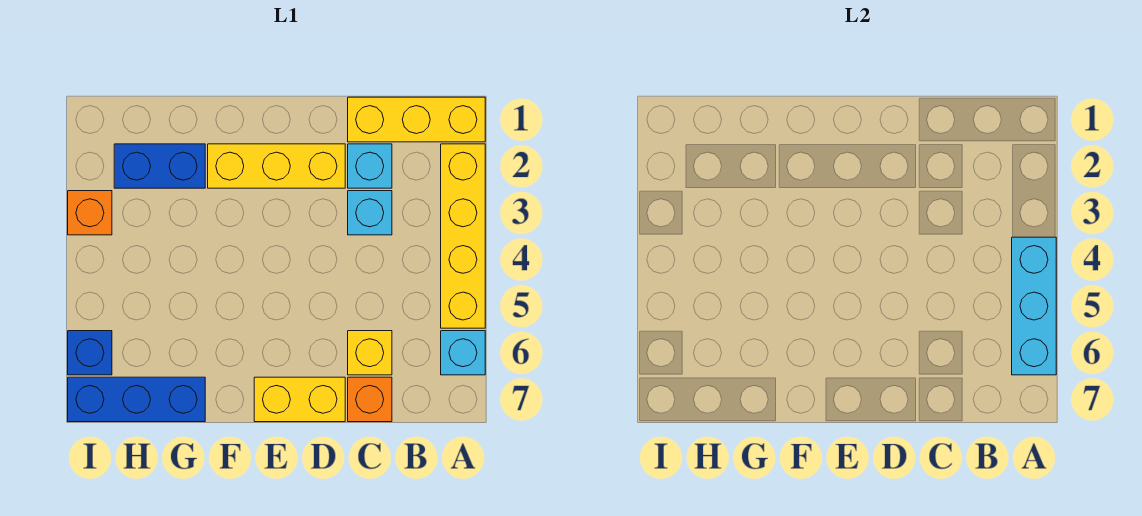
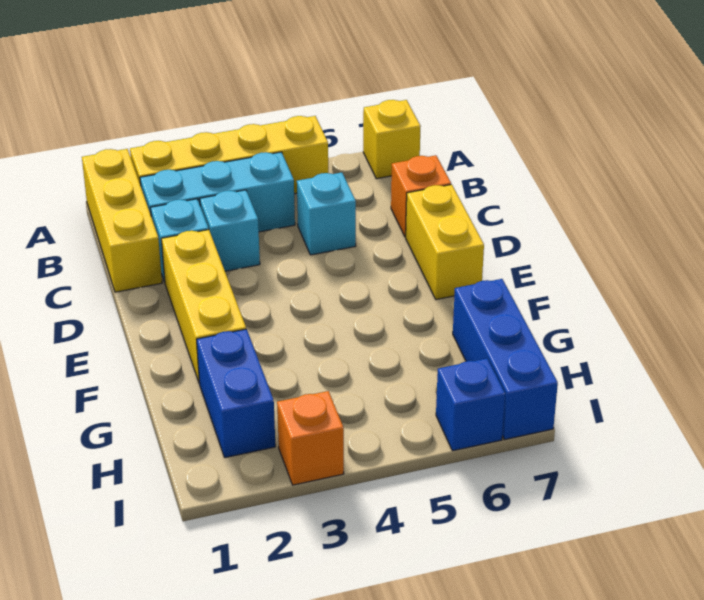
cyan 1x3 brick [1012,237,1056,375] -> cyan 1x3 brick moved to [140,152,295,232]
cyan 1x1 brick [441,331,485,375] -> cyan 1x1 brick moved to [297,173,356,255]
yellow 1x1 brick [348,331,392,375] -> yellow 1x1 brick moved to [363,100,421,179]

